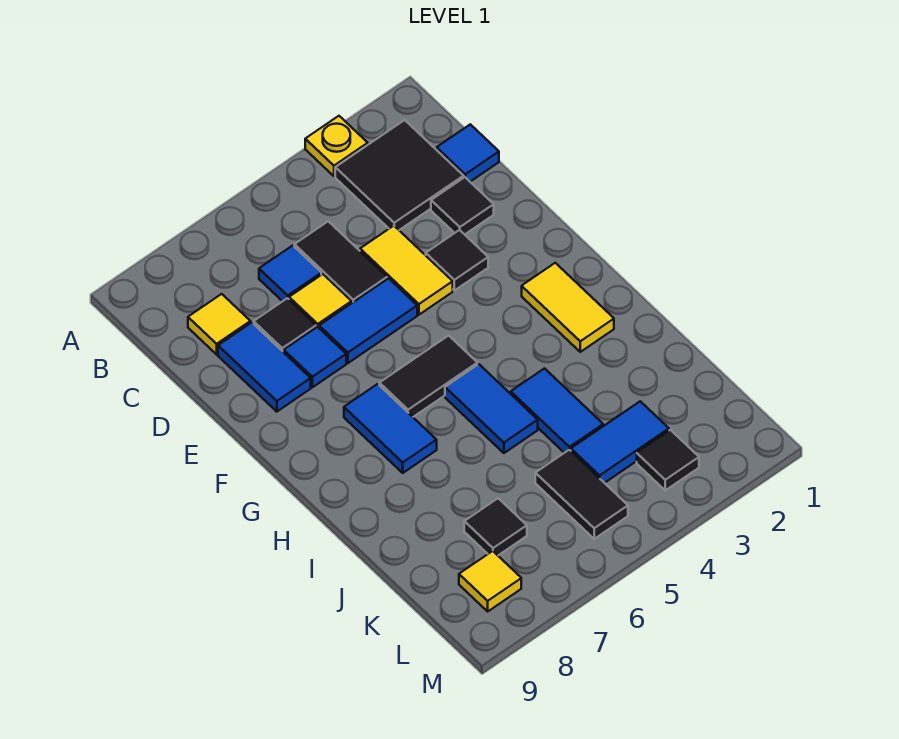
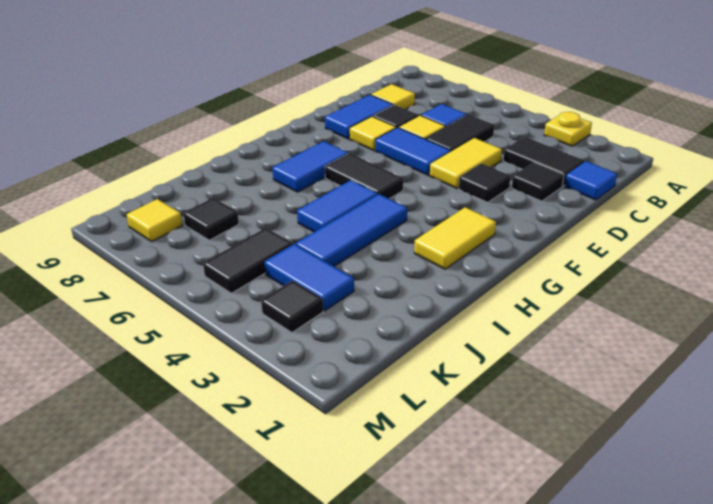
black 2x2 tile [335,120,464,230] -> black 1x2 tile [503,137,584,186]
blue 1x1 tile [284,327,346,387] -> yellow 1x1 tile [350,117,396,151]
blue 1x2 tile [511,368,603,453] -> blue 1x3 tile [296,194,407,266]

